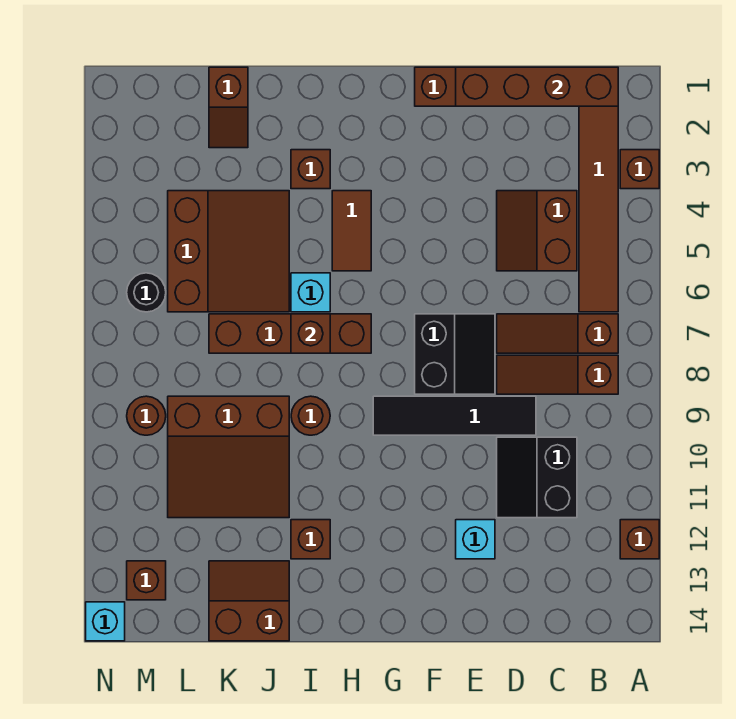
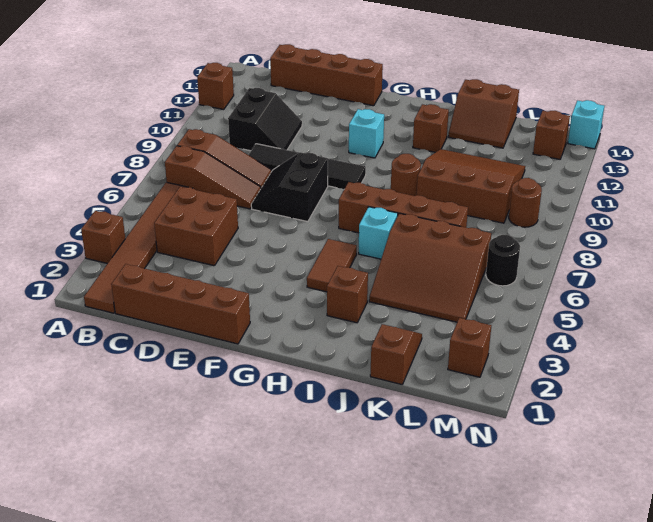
brown 1x4 brick [456,67,618,106] -> brown 1x4 brick moved to [270,44,383,106]
brown 2x2 slope [497,191,577,271] -> brown 2x2 brick [154,187,238,266]
cyan 1x1 brick [456,520,495,559] -> cyan 1x1 brick moved to [349,109,384,158]
brown 1x1 brick [291,314,330,353] -> brown 1x1 brick moved to [448,318,491,377]
brown 3x3 slope [168,191,289,312] -> brown 3x3 slope turned to [369,213,491,322]

